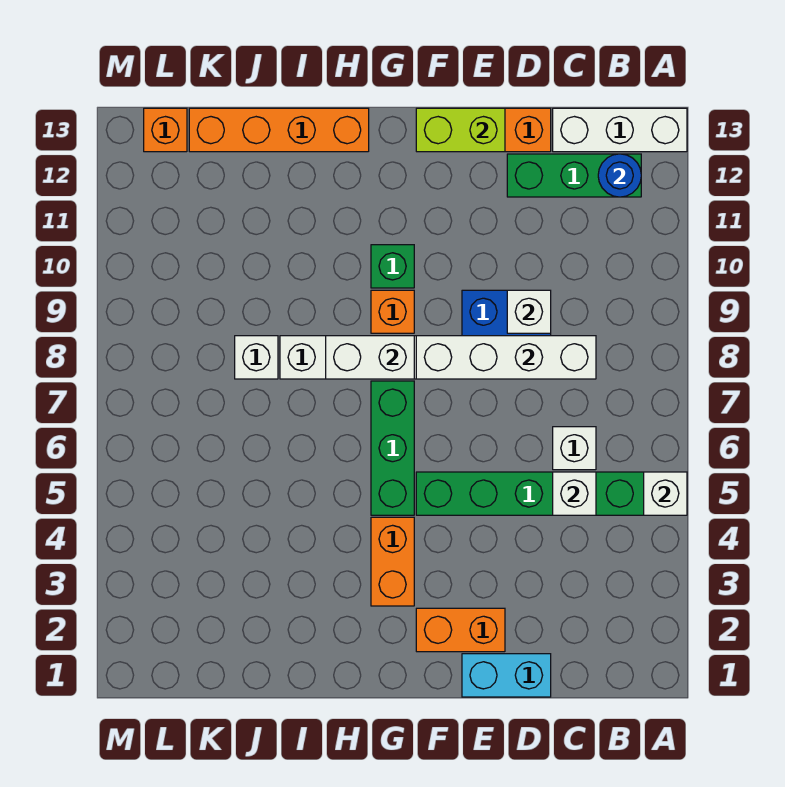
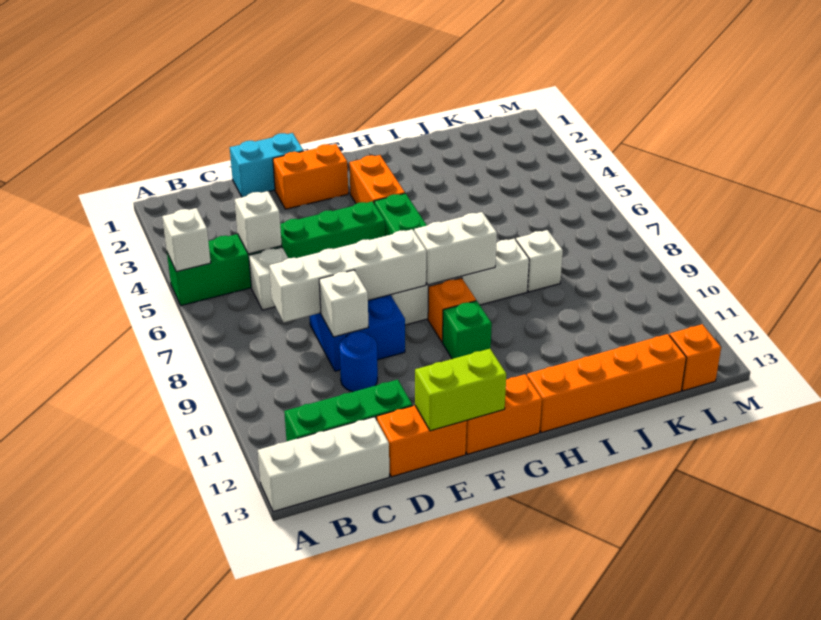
blue 1x1 round brick [598,154,641,197] -> blue 1x1 round brick moved to [339,332,378,392]
none -> orange 1x2 brick [466,374,542,454]

